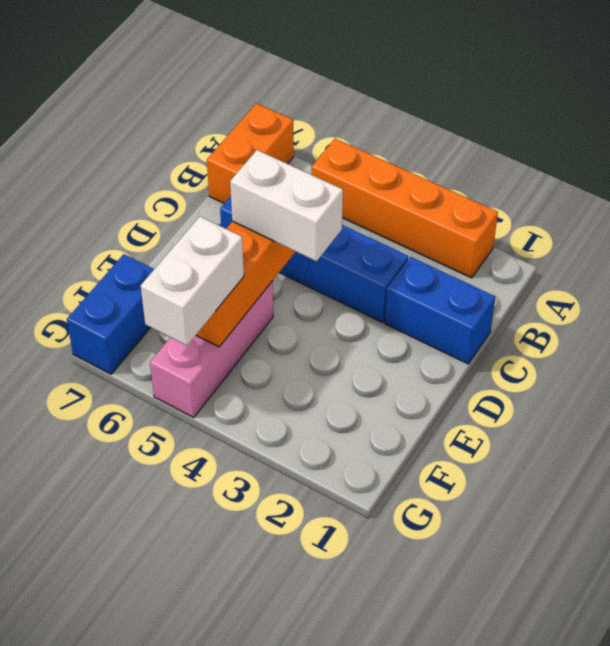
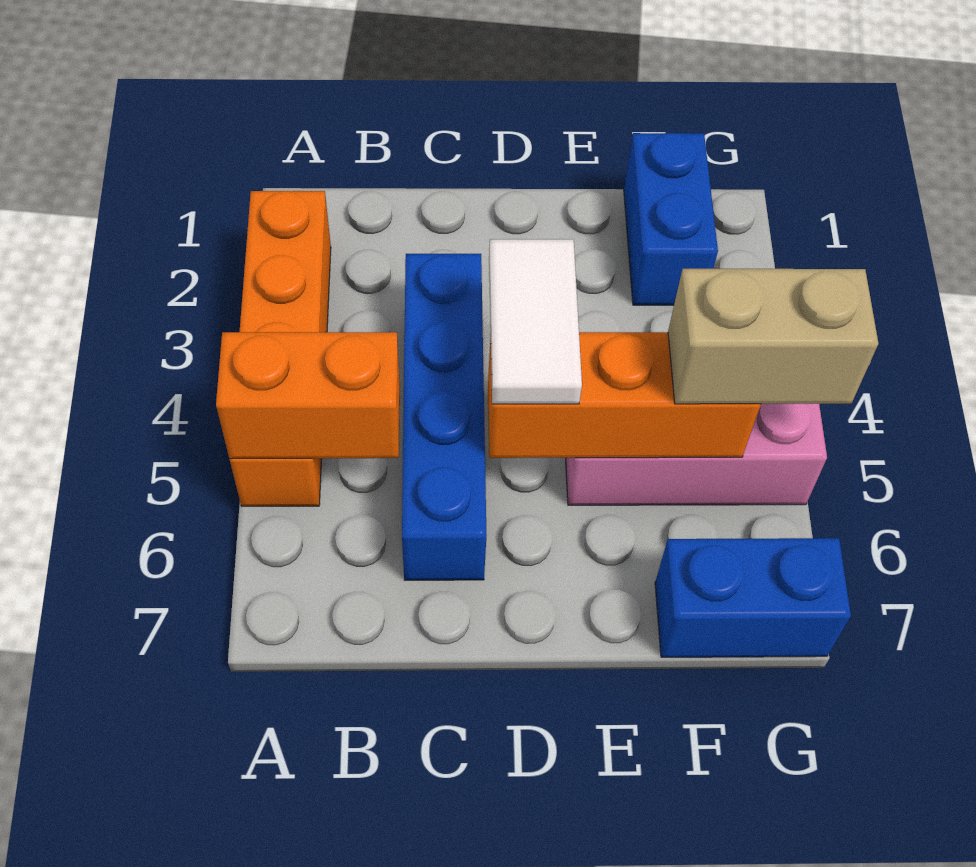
orange 1x2 brick [207,103,294,204] -> orange 1x2 brick moved to [216,332,400,459]
blue 1x2 brick [385,257,495,364] -> blue 1x2 brick moved to [624,133,718,305]
white 1x2 brick [230,150,343,261] -> white 1x2 tile [489,239,582,404]
white 1x2 brick [141,217,244,346] -> tan 1x2 brick [668,269,878,404]

